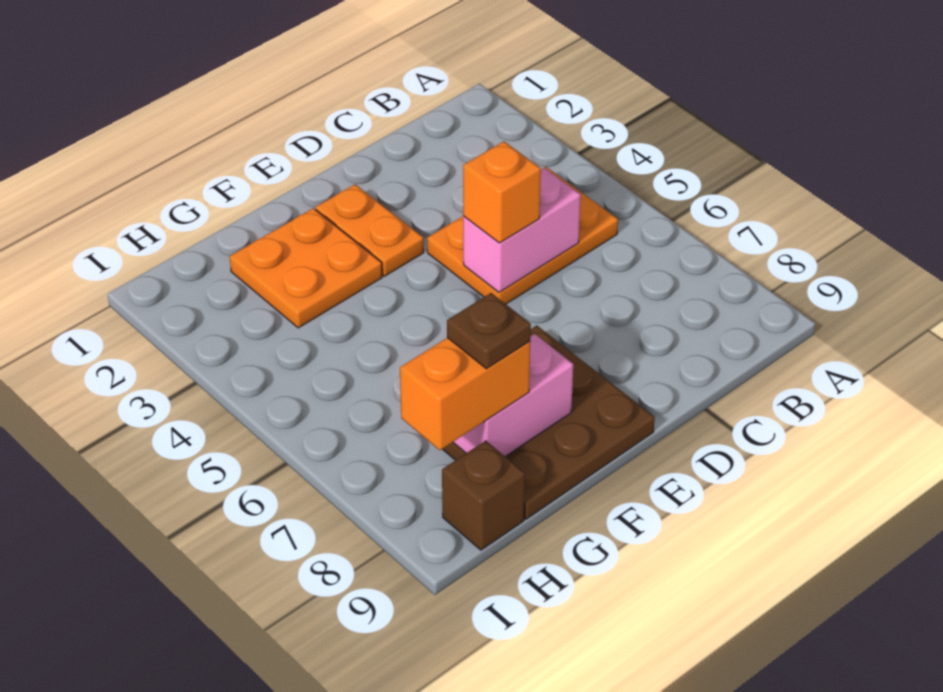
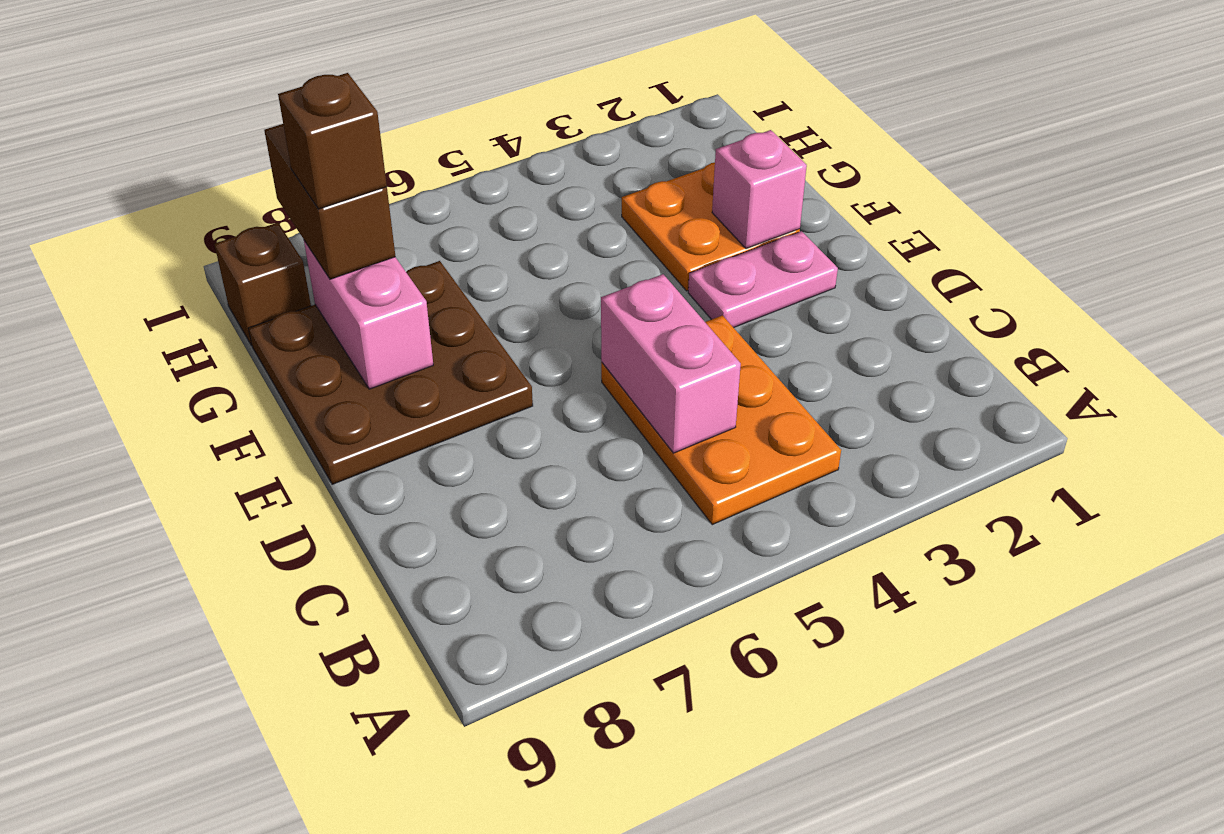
orange 1x1 brick [463,141,541,243] -> none
orange 1x2 plate [315,185,424,276] -> pink 1x2 plate [688,231,838,328]
none -> pink 1x1 brick [712,130,807,249]
orange 1x2 brick [400,338,530,450] -> brown 1x2 brick [264,124,396,279]
brown 1x1 plate [447,293,531,369] -> brown 1x1 brick [278,73,387,209]

